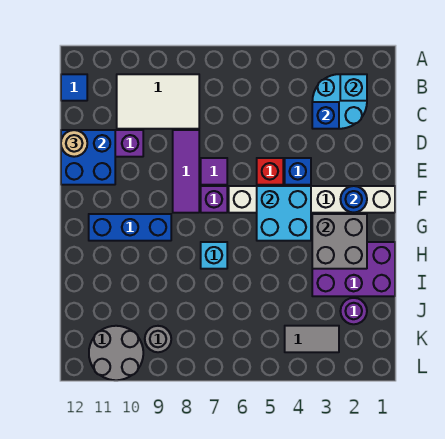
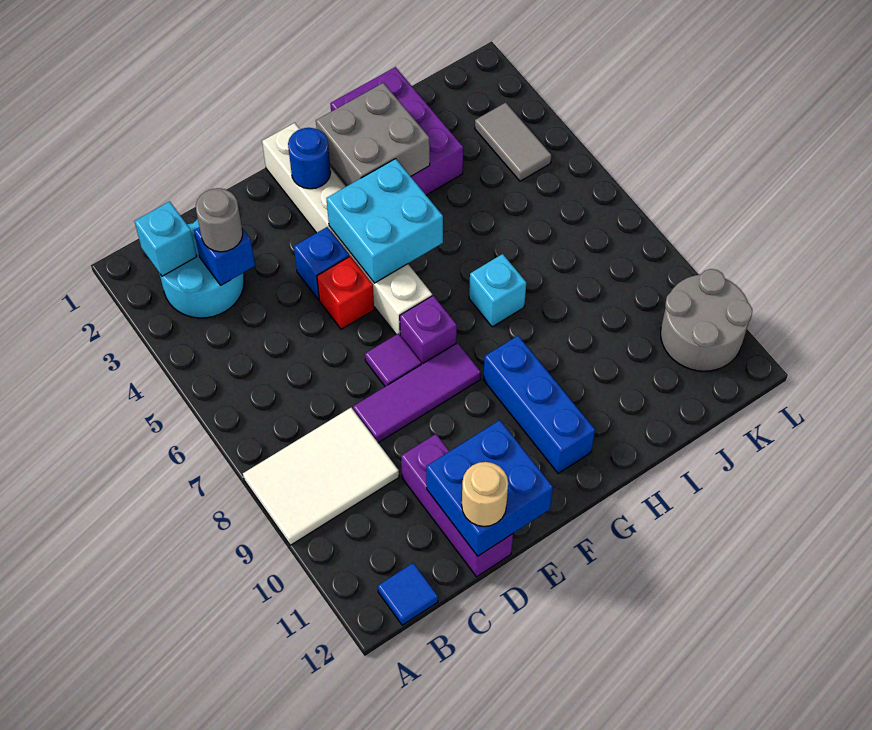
white 2x3 tile [117,74,199,129] -> white 2x3 tile turned to [243,408,399,545]
purple 1x1 round brick [340,298,367,324] -> none
grey 1x1 round brick [145,326,171,352] -> grey 1x1 round brick moved to [196,188,243,252]

